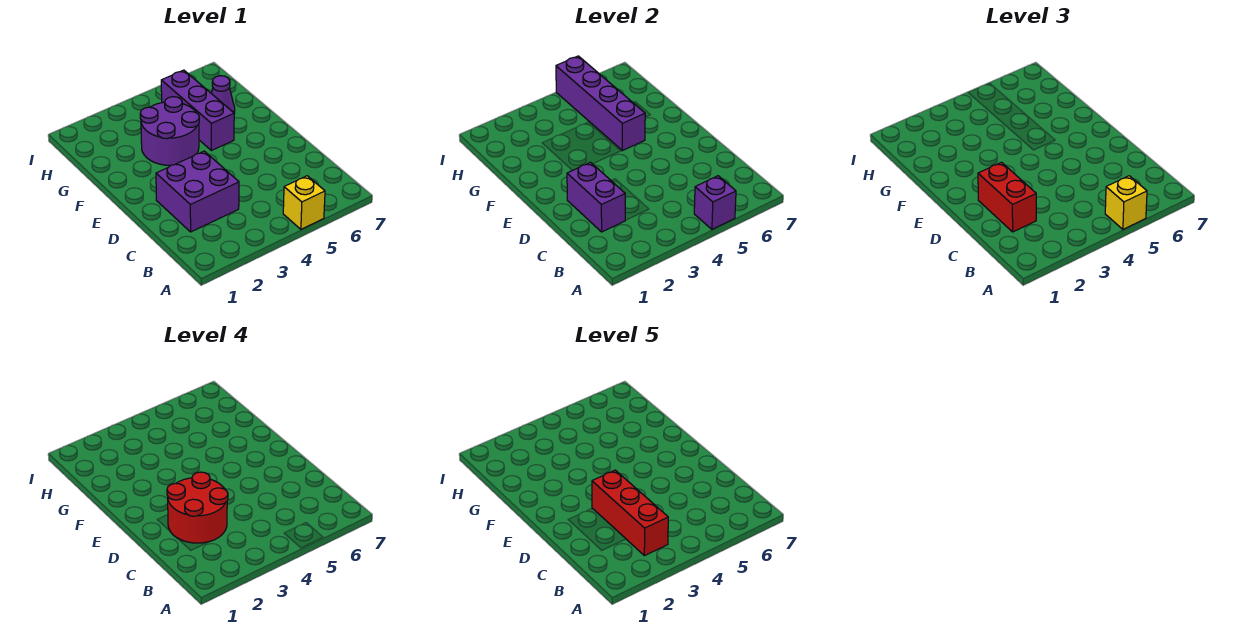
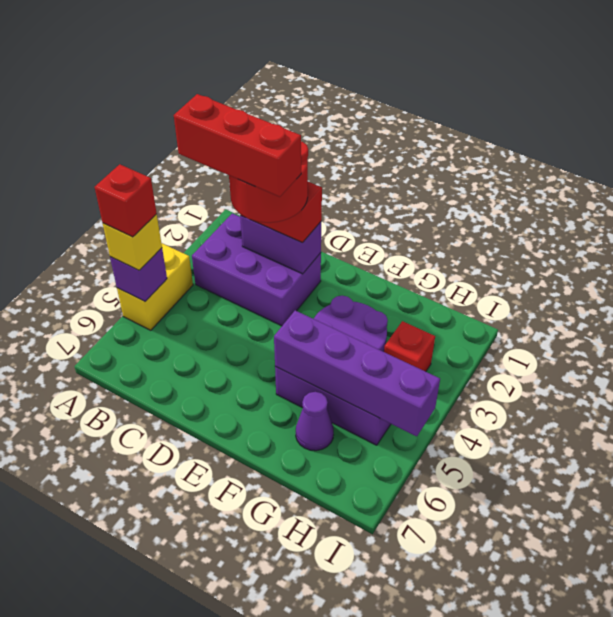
yellow 1x1 brick [283,176,325,229] -> yellow 1x2 brick [117,243,193,330]
none -> red 1x1 brick [95,164,157,237]
purple 2x2 brick [156,151,239,232] -> purple 2x3 brick [192,213,321,326]
none -> red 1x1 brick [384,321,435,372]

